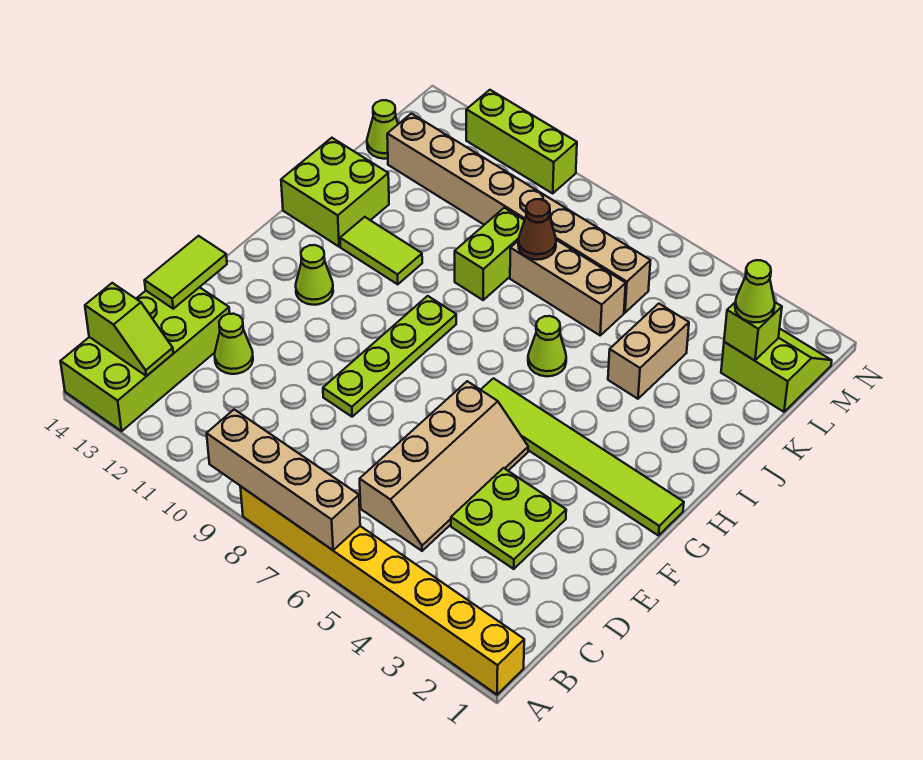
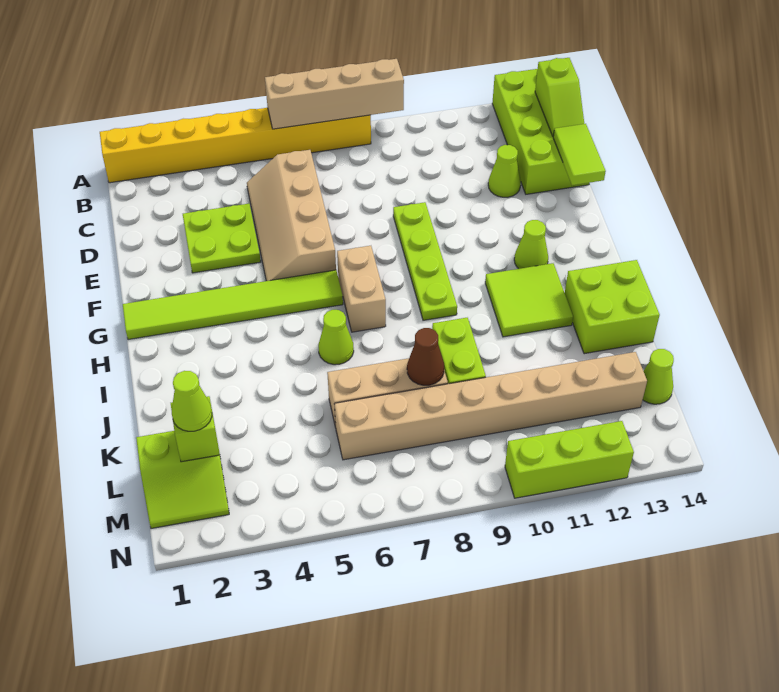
lime 1x2 slope [85,283,173,376] -> lime 1x2 slope turned to [535,58,584,136]
lime 1x2 tile [340,217,422,284] -> lime 2x2 tile [485,263,573,337]
tan 1x2 brick [608,304,689,399] -> tan 1x2 brick moved to [337,246,386,332]

